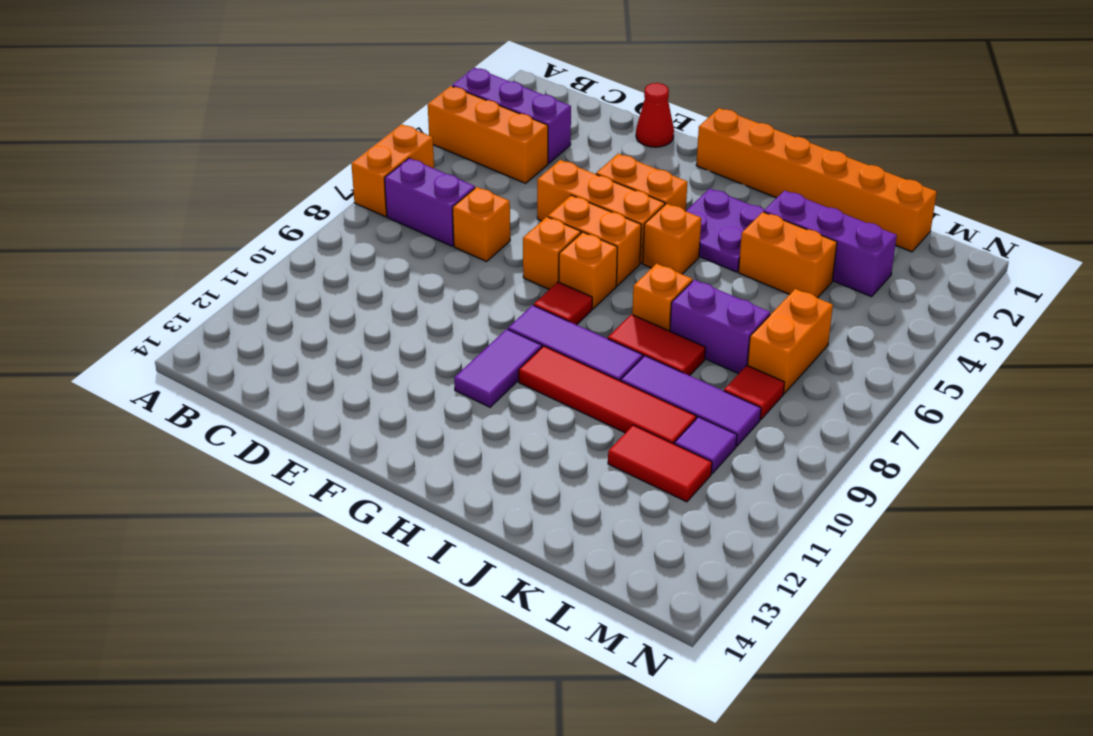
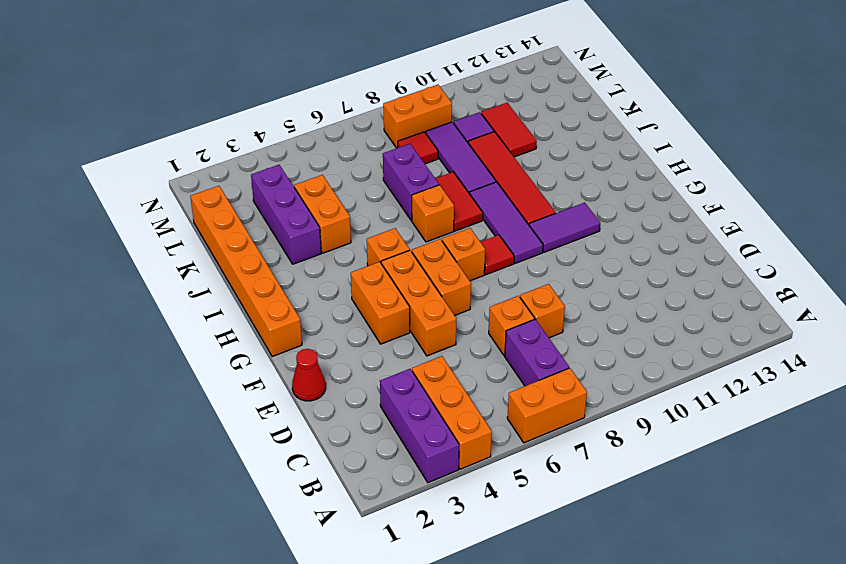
orange 1x1 brick [523,217,581,289] -> orange 1x1 brick moved to [520,284,565,338]
purple 2x2 plate [686,188,764,272] -> none
orange 1x2 brick [748,289,833,394] -> orange 1x2 brick moved to [383,85,452,148]

